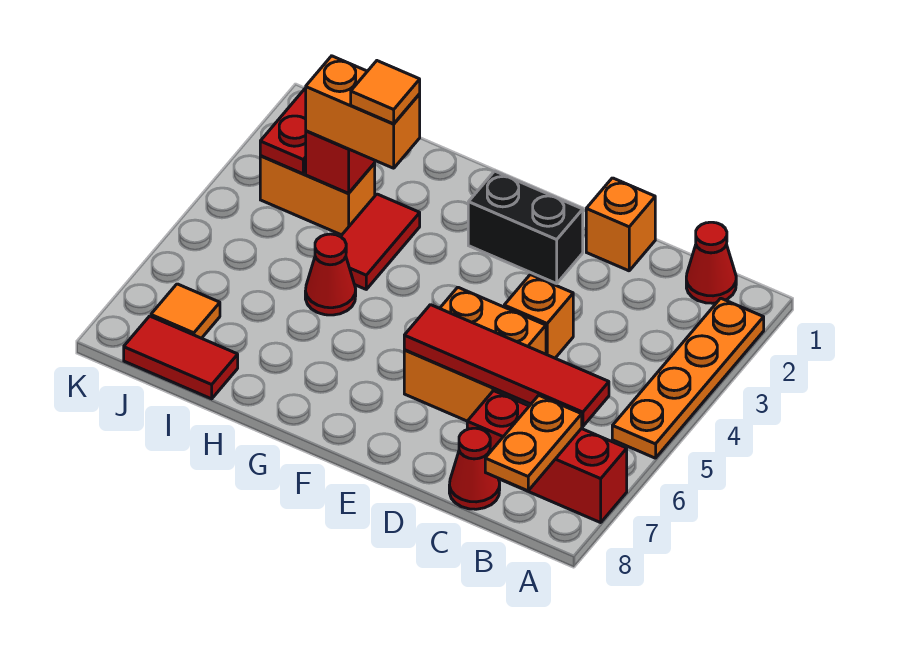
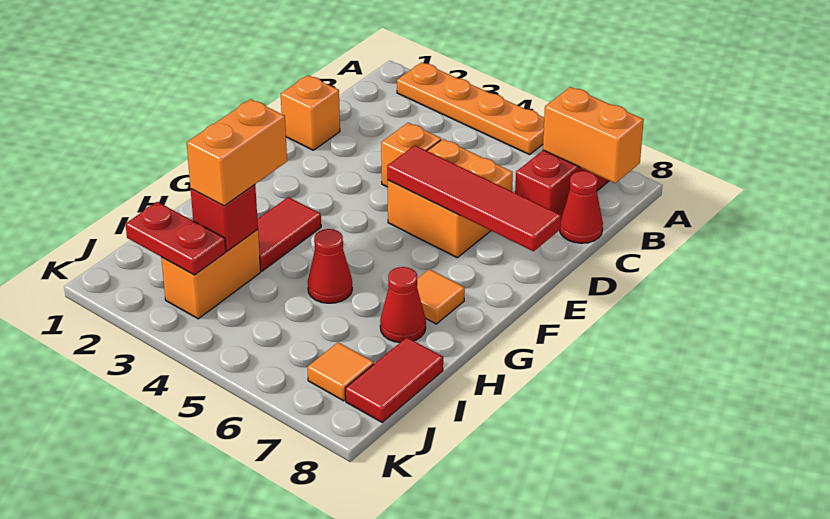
red 1x1 cone [686,222,736,303] -> red 1x1 cone moved to [380,267,426,343]
red 1x4 tile [404,305,609,426] -> red 1x4 tile turned to [387,145,561,251]
orange 1x2 plate [485,395,582,491] -> orange 1x2 brick [543,87,644,183]
black 1x2 brick [468,171,583,284] -> none
red 1x2 tile [341,194,420,289] -> red 1x2 tile turned to [257,197,321,271]
orange 1x1 tile [351,61,420,124] -> orange 1x1 tile moved to [417,269,465,324]

